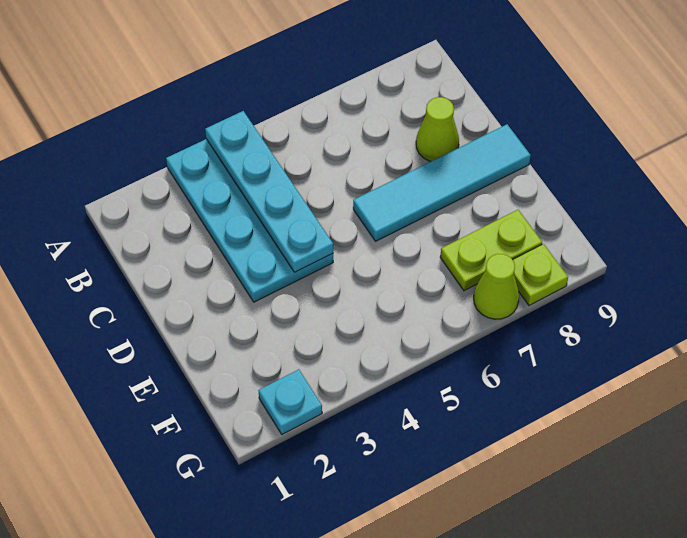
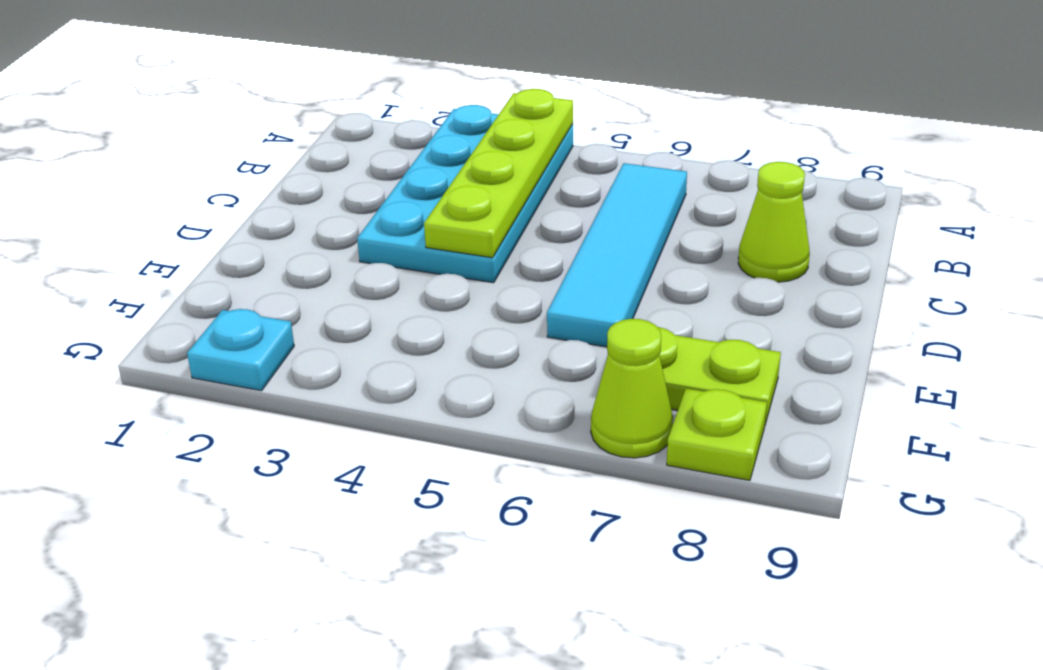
cyan 1x4 plate [205,111,333,272] -> lime 1x4 plate [424,89,573,258]
cyan 1x4 tile [353,124,531,241] -> cyan 1x4 tile turned to [547,163,687,347]

